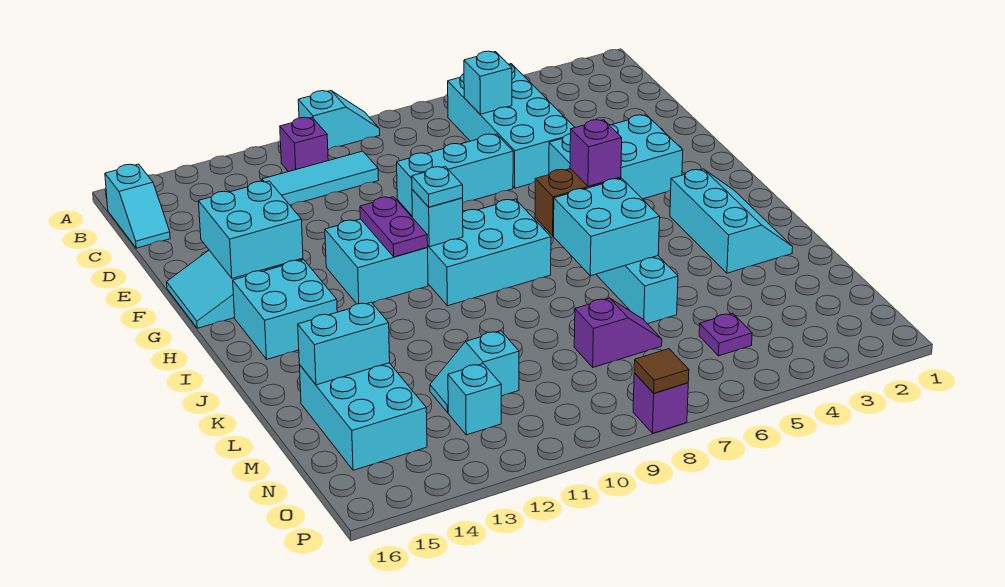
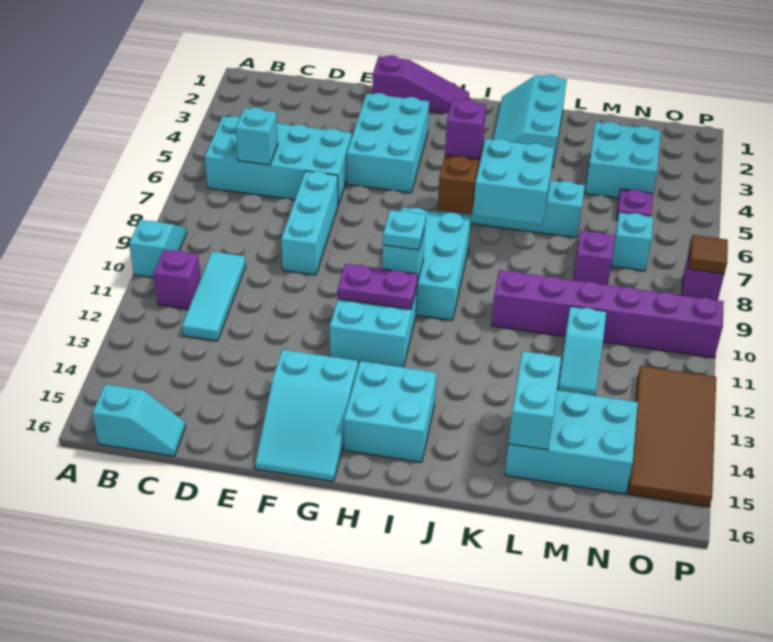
none -> purple 1x3 slope [373,55,469,113]
cyan 2x2 brick [199,181,303,278] -> cyan 2x2 brick moved to [585,122,661,198]
cyan 2x3 slope [670,169,793,273] -> cyan 2x3 slope turned to [493,75,567,168]
none -> purple 1x6 brick [491,270,724,358]
cyan 1x1 brick [448,364,501,435] -> cyan 1x1 brick moved to [611,213,653,271]
none -> brown 2x4 tile [628,366,716,507]

